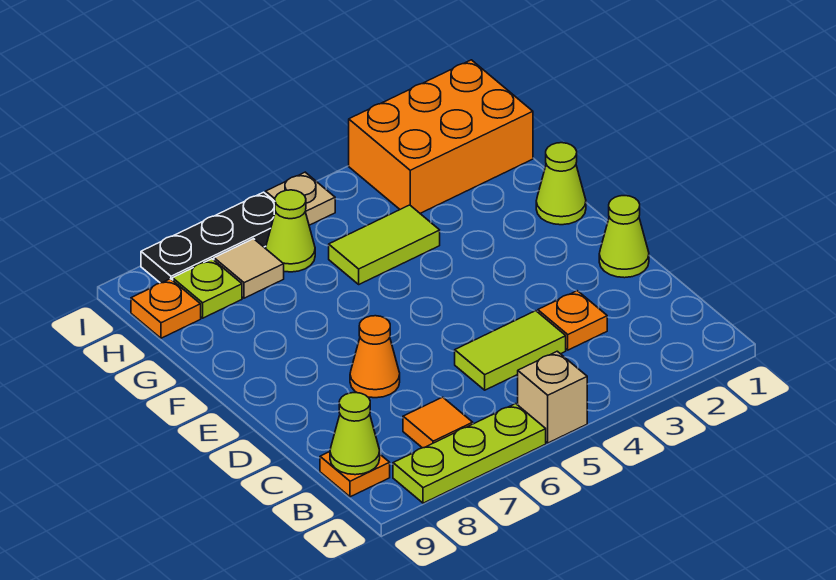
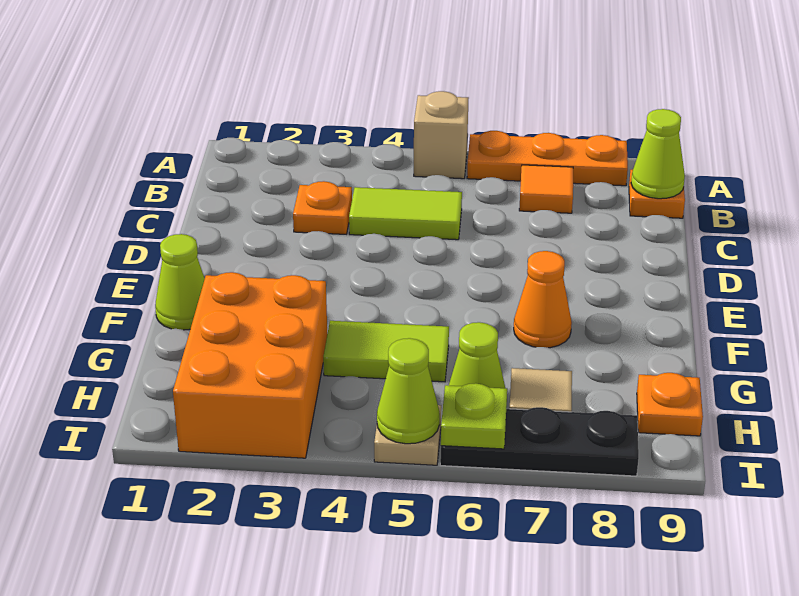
lime 1x3 plate [393,404,546,503] -> orange 1x3 plate [467,131,628,186]
lime 1x1 cone [599,196,649,278] -> lime 1x1 cone moved to [377,338,440,444]
orange 1x1 cone [350,316,400,398] -> orange 1x1 cone moved to [514,251,572,348]
orange 2x3 brick [349,60,533,213] -> orange 2x3 brick turned to [173,272,327,458]
lime 1x1 plate [173,259,242,318] -> lime 1x1 plate moved to [441,383,507,449]

